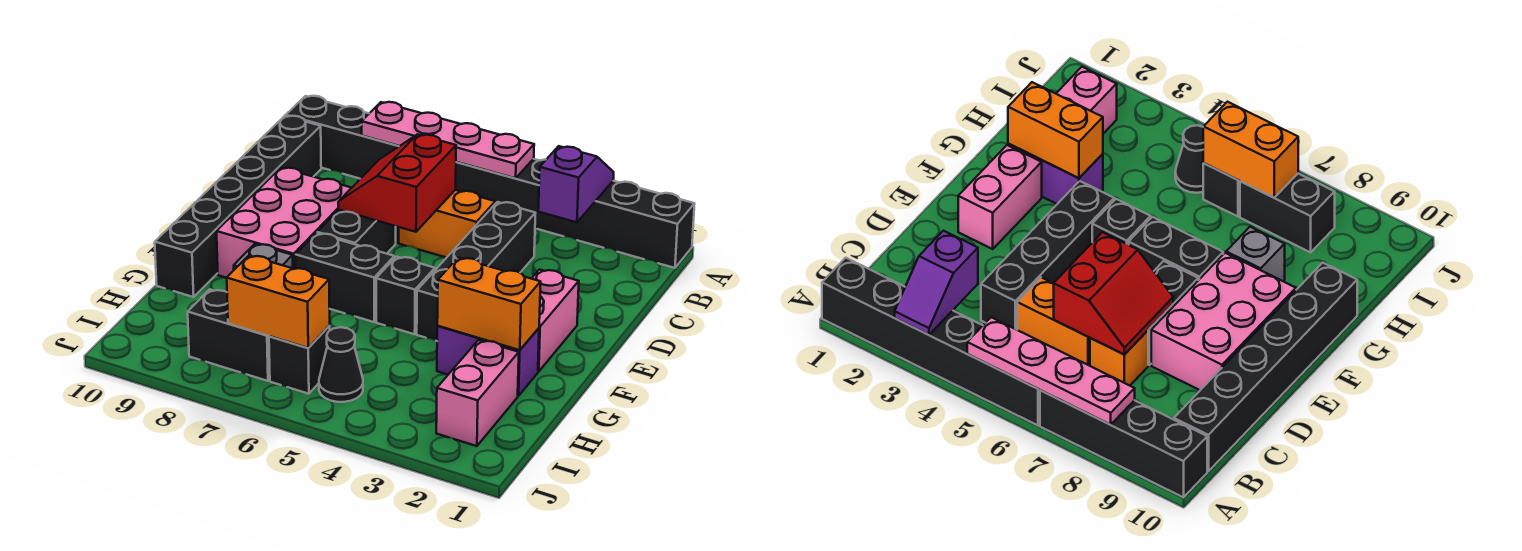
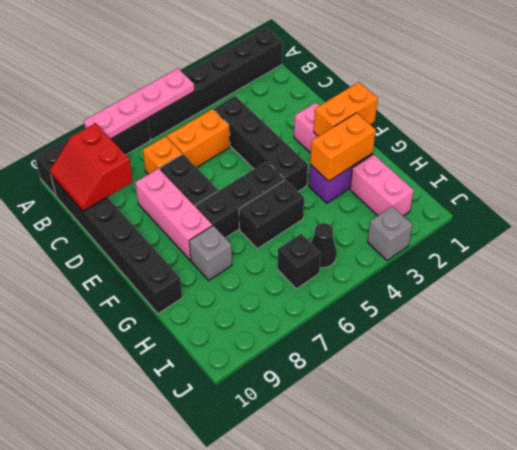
purple 1x2 slope [538,146,614,222] -> none
red 2x2 slope [338,134,456,232] -> red 2x2 slope moved to [50,123,133,211]
pink 2x3 brick [217,168,351,278] -> pink 1x3 brick [135,168,212,260]
orange 1x2 brick [227,256,330,348] -> orange 1x2 brick moved to [314,82,378,136]
black 1x2 brick [188,289,270,381] -> black 1x2 brick moved to [239,180,304,249]
none -> grey 1x1 brick [367,206,412,261]

